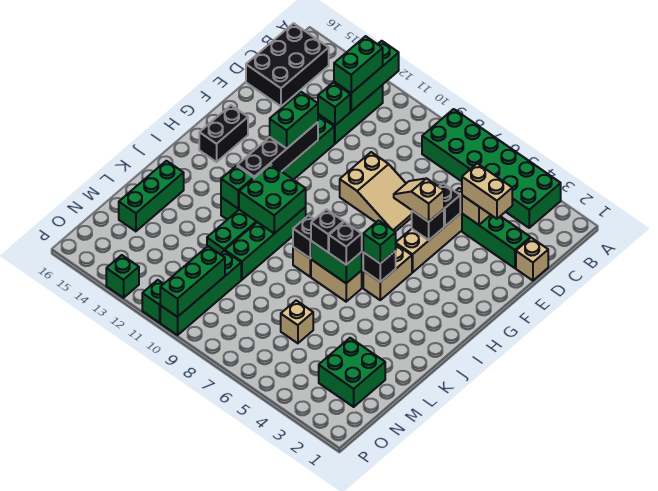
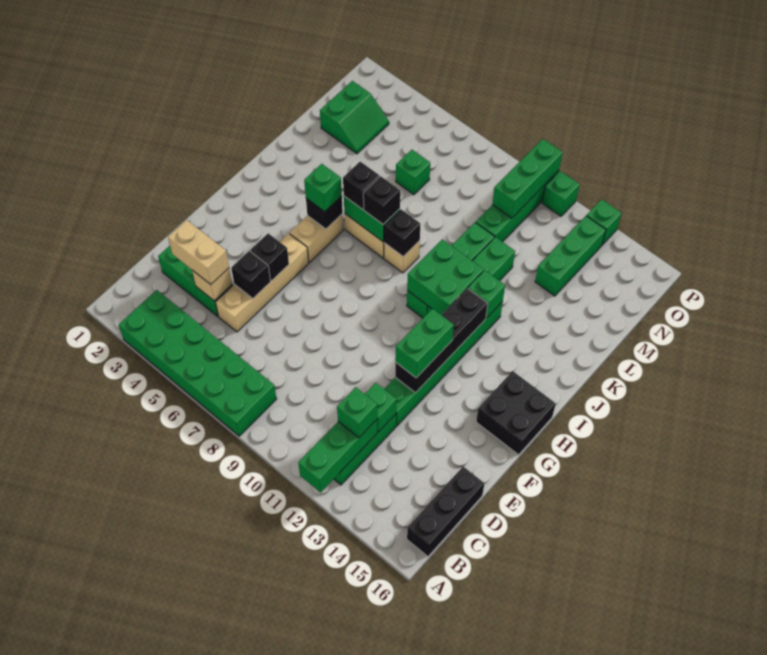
green 1x2 brick [334,36,383,93] -> green 1x1 brick [337,387,377,438]
black 2x3 brick [246,23,329,106] -> black 1x3 brick [407,466,484,556]
tan 1x1 brick [516,238,548,281] -> none
tan 2x3 slope [340,152,412,232] -> none
tan 1x2 slope [394,178,444,222] -> none
black 1x2 brick [199,105,248,162] -> black 2x2 brick [476,371,556,455]
green 1x3 brick [119,161,184,231] -> green 1x3 brick moved to [535,216,606,296]
green 2x2 brick [319,338,385,407] -> green 2x2 slope [320,81,389,154]
tan 1x1 brick [281,301,313,343] -> green 1x1 brick [396,150,430,195]

